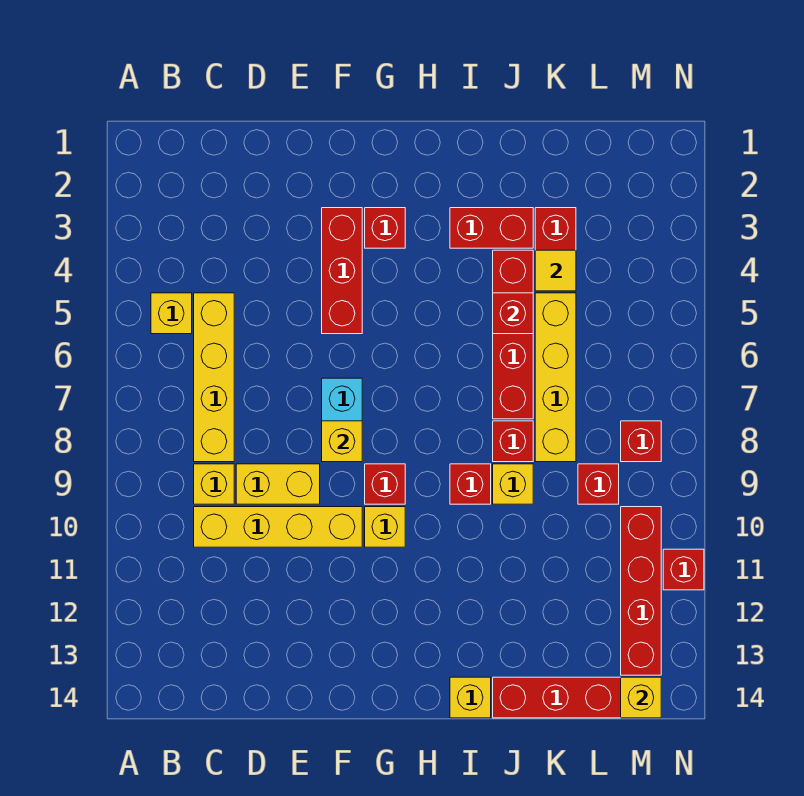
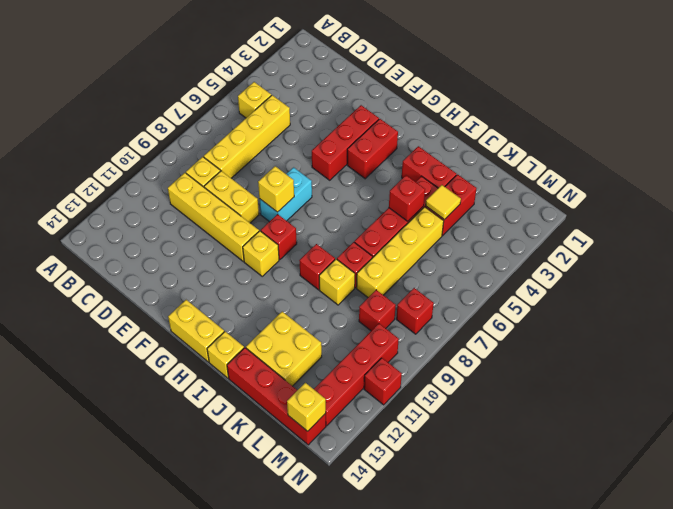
red 1x1 brick [365,208,405,248] -> red 1x2 brick [347,119,398,179]
none -> yellow 1x2 brick [168,300,224,362]
none -> yellow 2x2 brick [246,312,322,386]

